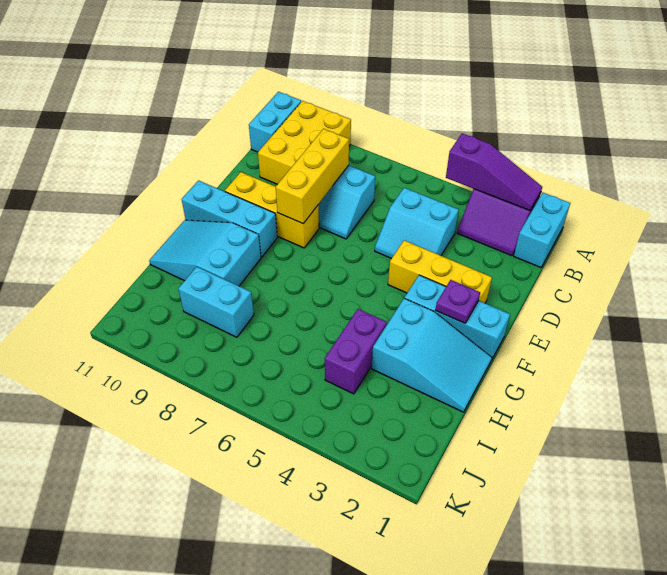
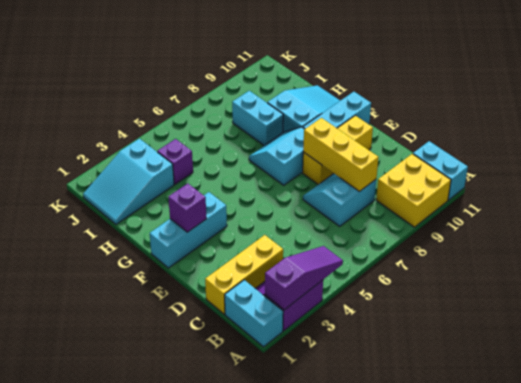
purple 1x3 slope [446,134,542,210] -> purple 1x3 slope turned to [265,246,343,310]
yellow 2x3 brick [258,101,351,184] -> yellow 2x2 brick [376,154,451,227]
cyan 2x2 slope [375,188,459,259] -> cyan 2x2 slope moved to [249,127,304,185]
yellow 1x3 brick [388,240,492,303] -> yellow 1x3 brick moved to [205,235,283,314]
purple 1x1 plate [436,280,480,323] -> purple 1x1 brick [168,184,206,232]
cyan 2x3 slope [372,298,492,412] -> cyan 2x3 slope moved to [83,139,174,224]
purple 1x2 brick [325,309,387,394] -> purple 1x1 brick [157,139,193,184]
cyan 1x2 brick [178,267,254,337] -> cyan 1x2 brick turned to [232,91,283,146]

